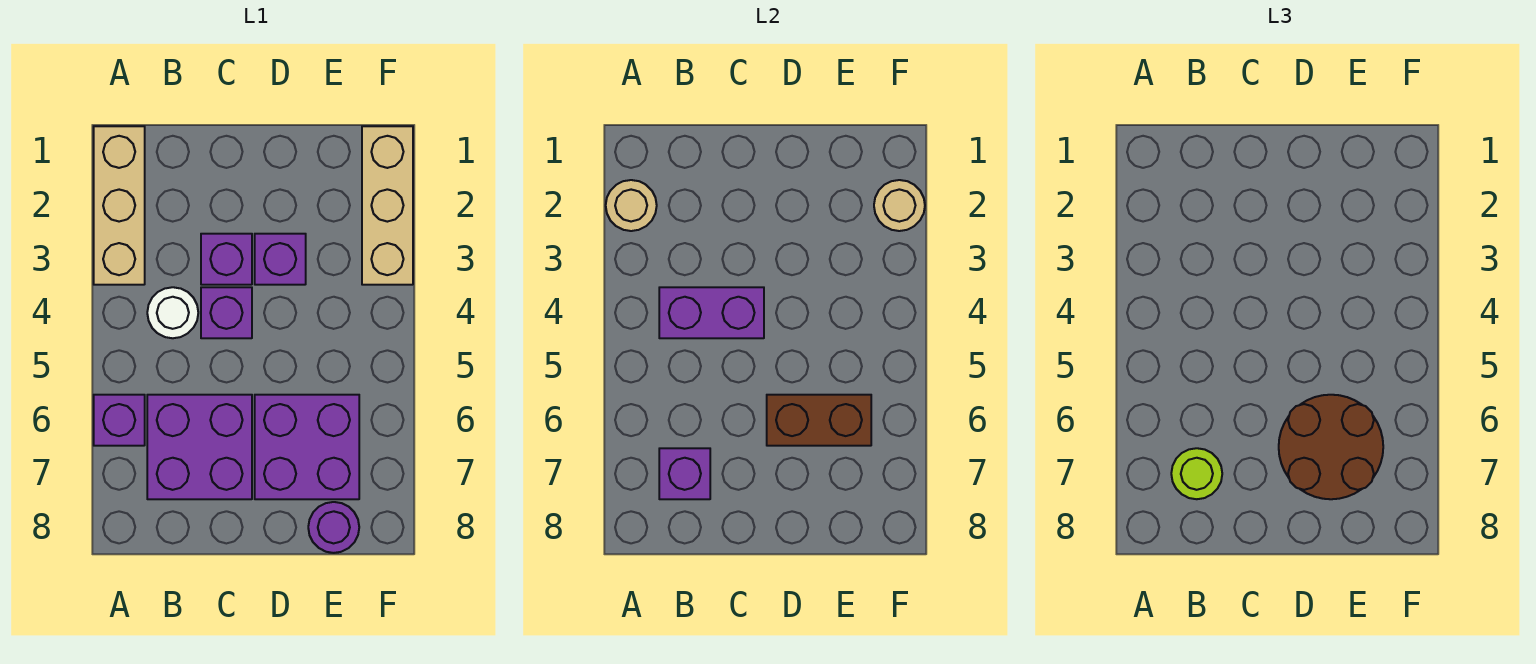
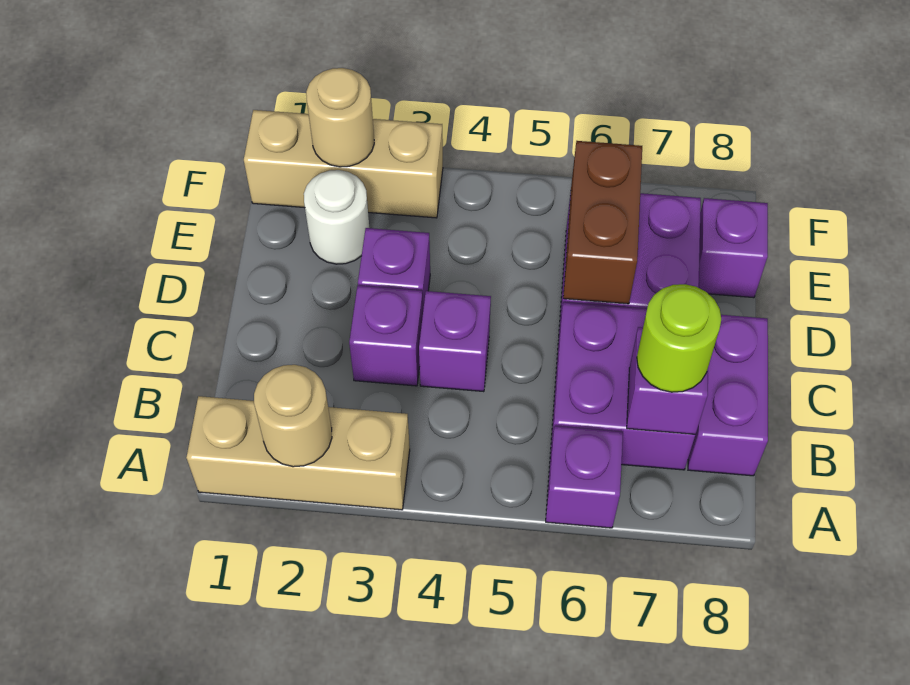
white 1x1 round brick [147,287,198,338] -> white 1x1 round brick moved to [304,170,369,264]
purple 1x2 brick [659,287,764,338] -> purple 1x2 brick moved to [688,315,768,476]
brown 2x2 round brick [1279,395,1383,499] -> none
purple 1x1 round brick [308,502,359,553] -> purple 1x1 brick [699,198,768,298]

